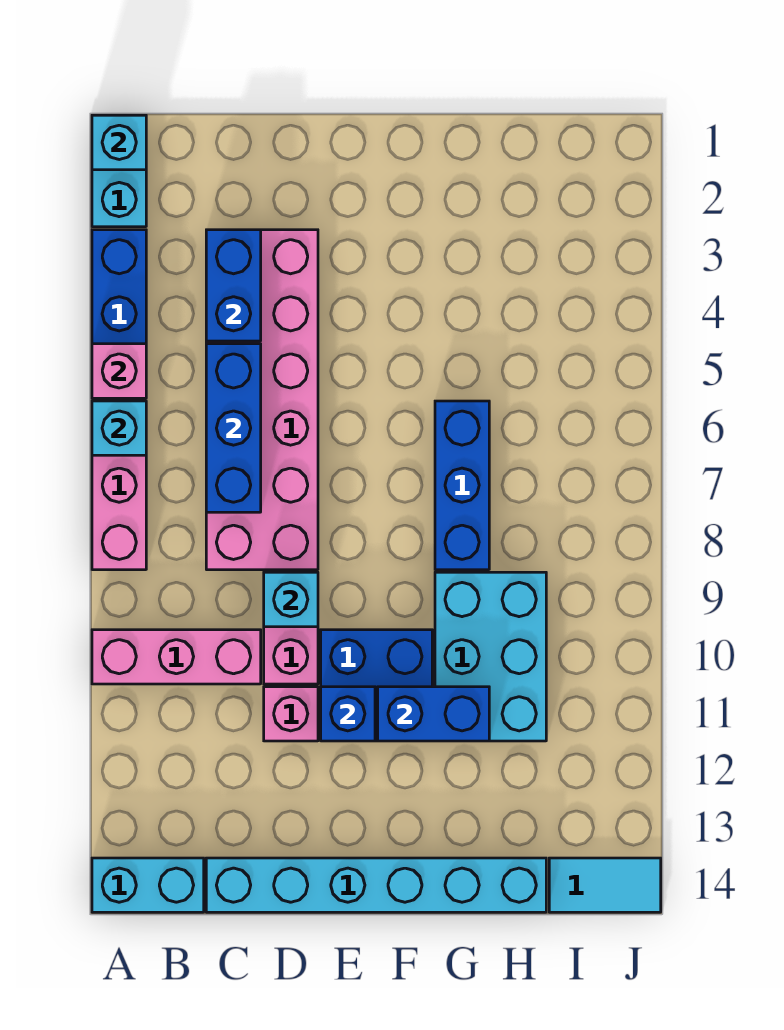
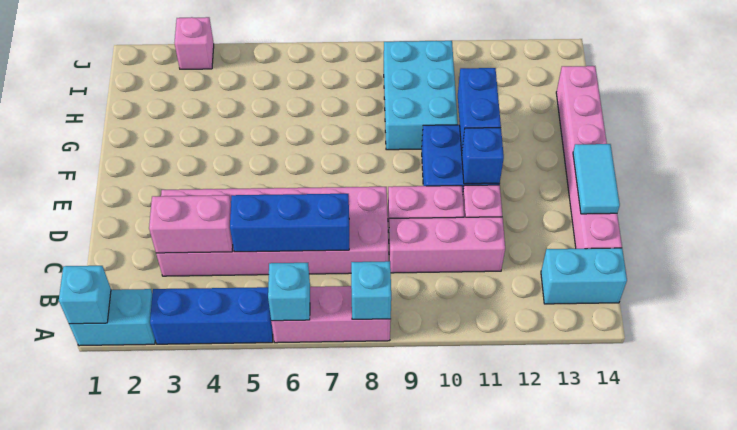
pink 1x1 brick [92,344,146,398] -> pink 1x1 brick moved to [174,17,214,69]
pink 1x3 brick [92,630,261,684] -> pink 1x3 brick turned to [389,217,505,273]
cyan 1x2 brick [92,858,204,912] -> cyan 1x2 brick turned to [541,248,627,304]
blue 1x2 brick [206,230,261,341] -> pink 1x2 brick [149,195,233,253]
cyan 1x6 brick [206,858,546,912] -> pink 1x6 brick [556,66,622,249]
cyan 1x1 brick [264,572,318,627] -> cyan 1x1 brick moved to [351,261,391,319]
blue 1x3 brick [435,401,489,570] -> none
cyan 2x3 brick [435,572,546,741] -> cyan 2x3 brick turned to [384,41,458,150]
cyan 1x2 tile [549,858,661,912] -> cyan 1x2 tile moved to [573,144,620,214]

